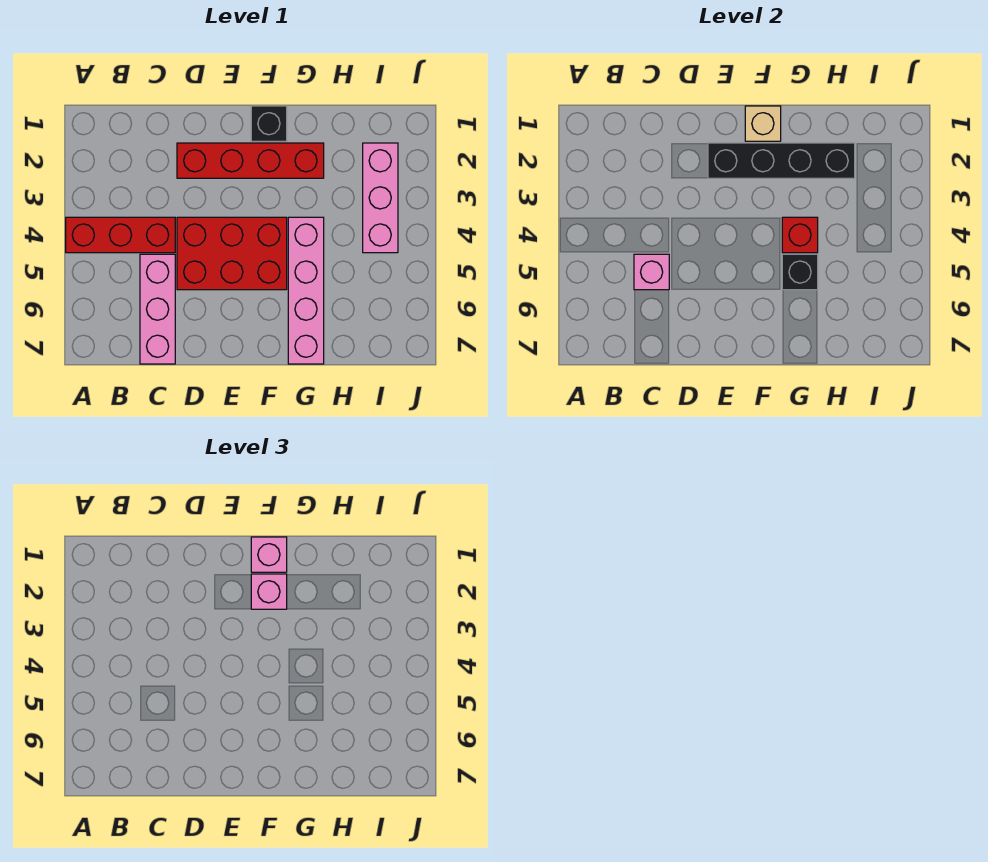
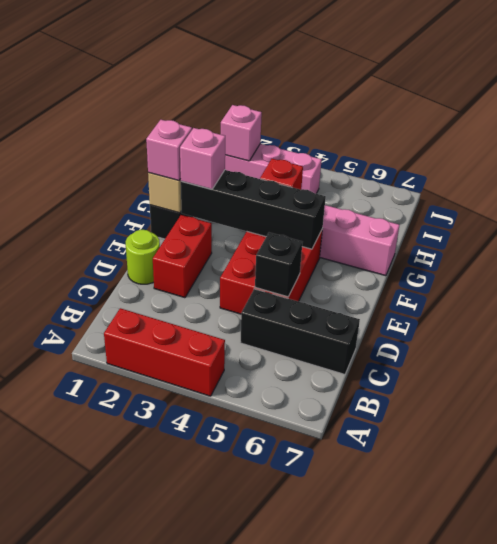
red 1x3 brick [66,217,175,253] -> red 1x3 brick turned to [104,308,225,396]
pink 1x3 brick [140,254,175,364] -> black 1x3 brick [240,289,360,374]
pink 1x1 brick [634,254,669,290] -> pink 1x1 brick moved to [221,105,262,161]
none -> lime 1x1 round brick [126,230,160,284]
red 1x4 brick [177,143,324,178] -> red 1x2 brick [153,215,212,298]
black 1x4 brick [708,143,855,178] -> black 1x4 brick turned to [181,170,326,249]
black 1x1 brick [782,254,818,290] -> black 1x1 brick moved to [255,233,302,297]

